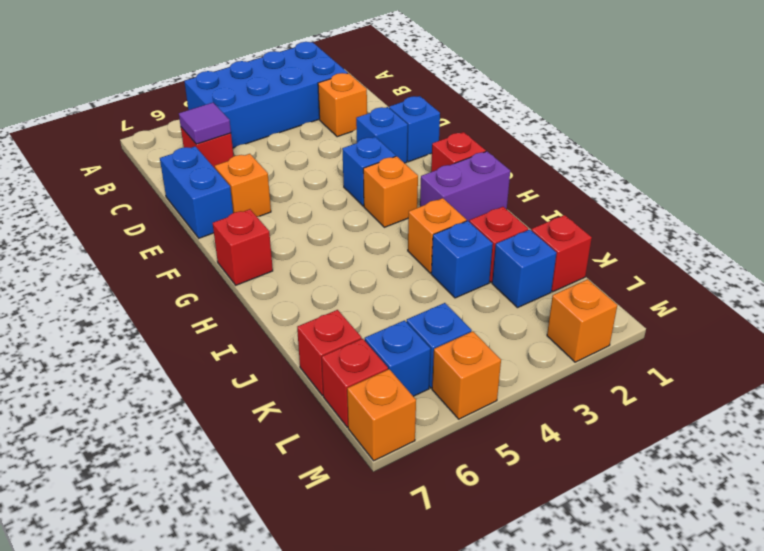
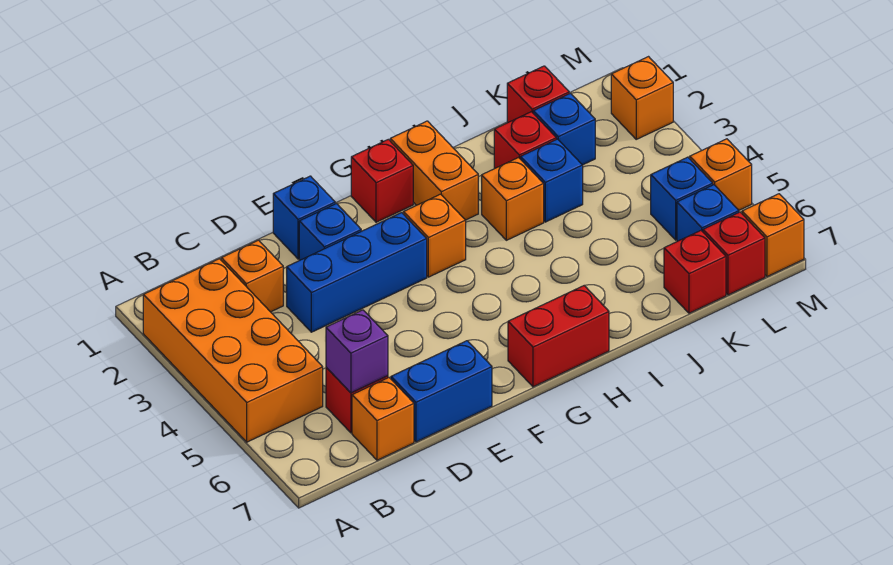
blue 2x4 brick [184,42,347,148] -> orange 2x4 brick [143,259,323,442]
purple 1x1 tile [179,103,231,144] -> purple 1x1 brick [326,310,388,393]
orange 1x1 brick [215,154,271,217] -> orange 1x1 brick moved to [352,378,414,460]
blue 1x1 brick [342,137,396,206] -> blue 1x3 brick [287,213,427,332]
red 1x1 brick [213,209,273,285] -> red 1x2 brick [508,286,609,387]
purple 1x2 brick [420,151,510,221] -> orange 1x2 brick [390,121,478,220]

